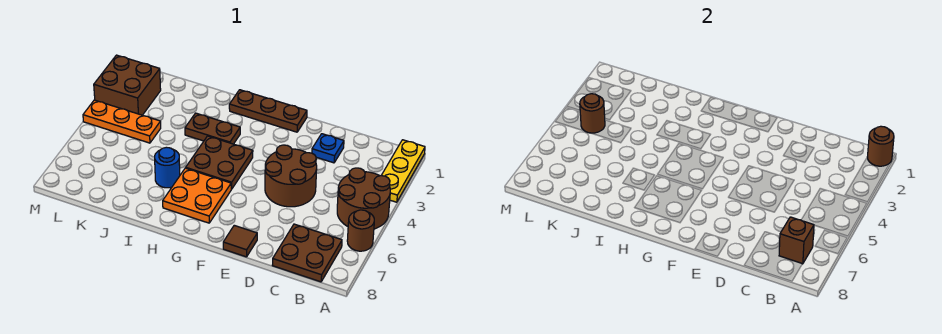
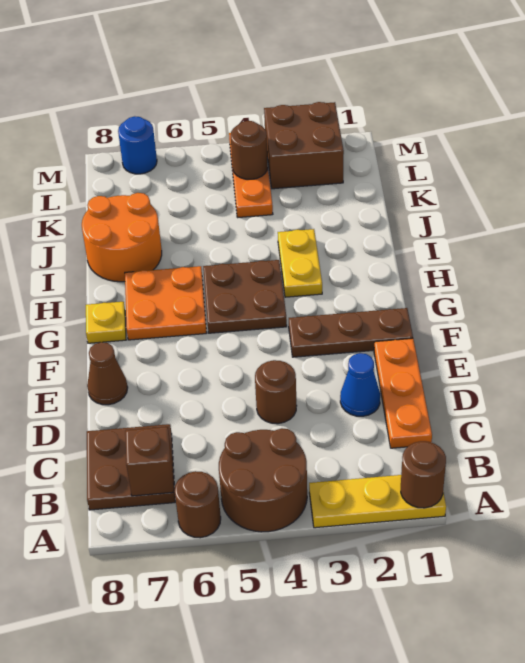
none -> orange 1x3 plate [374,338,432,448]
blue 1x1 plate [312,134,344,163] -> blue 1x1 cone [340,353,380,416]
brown 2x2 round brick [265,145,317,207] -> brown 1x1 round brick [255,360,297,424]
brown 1x1 tile [223,225,257,257] -> brown 1x1 cone [87,342,128,405]
brown 1x3 plate [229,90,307,132] -> brown 1x3 plate turned to [289,308,413,357]
none -> yellow 1x1 plate [86,302,126,343]
brown 1x2 plate [185,113,240,144] -> yellow 1x2 plate [278,229,322,297]
blue 1x1 round brick [155,147,180,188] -> blue 1x1 round brick moved to [118,116,157,174]
none -> orange 2x2 round brick [82,193,162,282]

